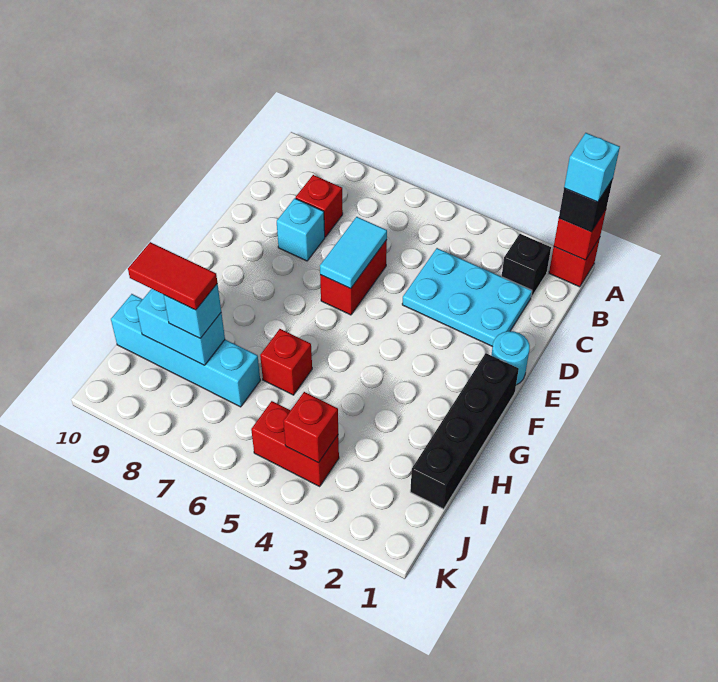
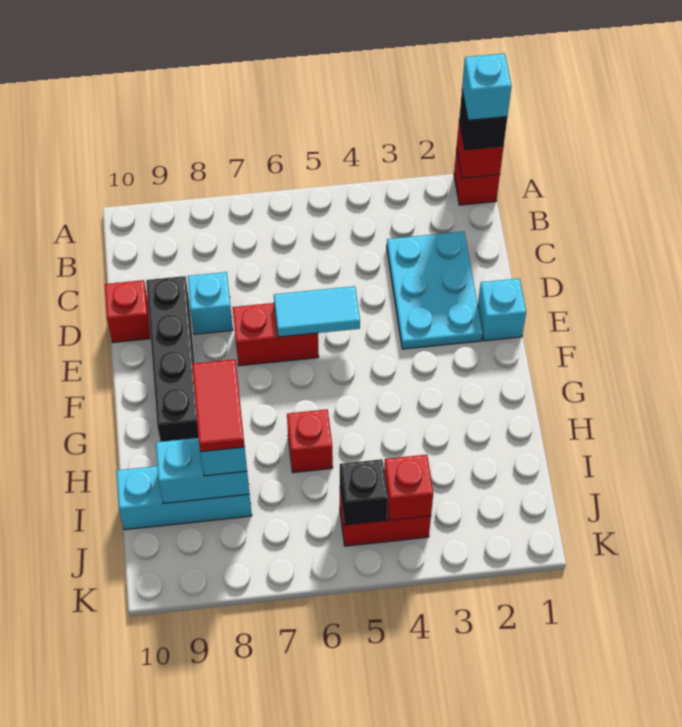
black 1x1 brick [502,234,551,297] -> black 1x1 brick moved to [340,459,388,525]
cyan 2x3 plate [402,248,532,347] -> cyan 2x3 plate turned to [387,232,483,349]
red 1x1 brick [295,175,343,237] -> red 1x1 brick moved to [105,280,151,342]
red 1x2 brick [320,240,387,315] -> red 1x2 brick turned to [233,303,319,366]
cyan 1x2 tile [320,217,387,289] -> cyan 1x2 tile turned to [274,286,360,337]
cyan 1x1 round brick [491,331,530,385] -> cyan 1x1 brick [478,278,526,341]
black 1x4 brick [410,353,519,509] -> black 1x4 brick moved to [146,276,199,442]
cyan 1x4 brick [111,294,260,407] -> cyan 1x3 brick [117,466,252,530]
red 1x2 tile [128,242,217,310] -> red 1x2 tile turned to [192,359,245,452]

